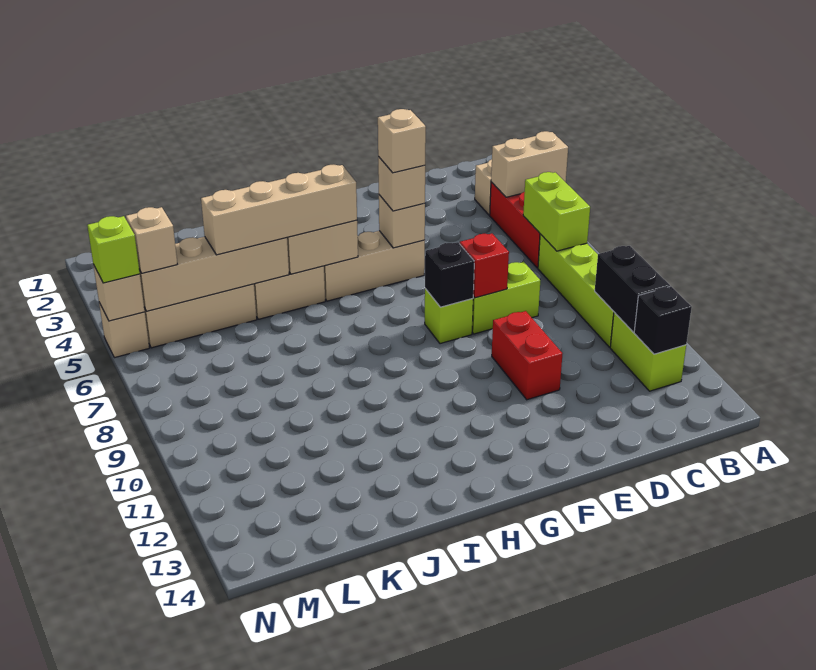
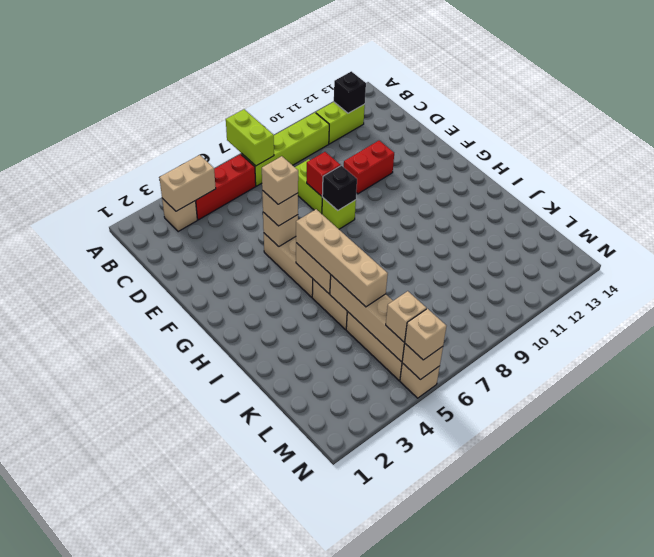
tan 1x2 brick [491,131,568,197] -> tan 1x2 brick turned to [159,155,216,211]
lime 1x2 brick [523,172,590,251] -> lime 1x2 brick turned to [226,109,274,166]
black 1x2 brick [595,246,670,332] -> none
lime 1x1 brick [87,216,140,283] -> tan 1x1 brick [405,309,446,360]

